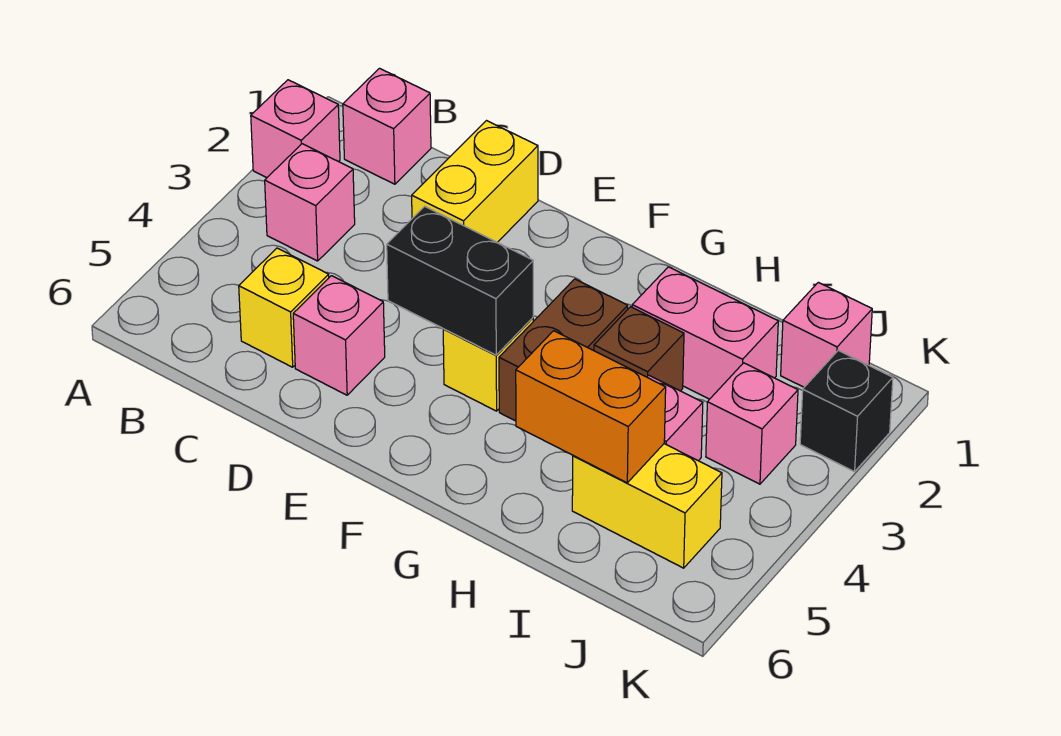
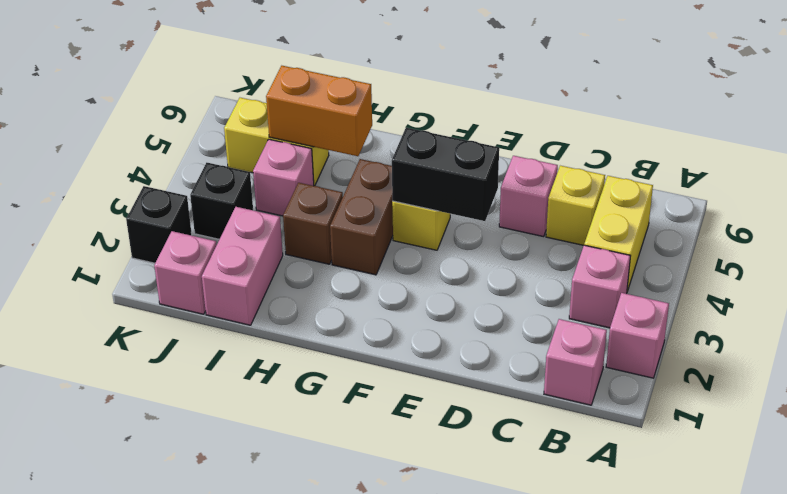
yellow 1x2 brick [412,121,538,242] -> yellow 1x2 brick moved to [584,176,653,291]
pink 1x2 brick [632,267,778,399] -> pink 1x2 brick turned to [202,207,283,325]
pink 1x1 brick [706,363,798,484] -> black 1x1 brick [190,163,253,239]

